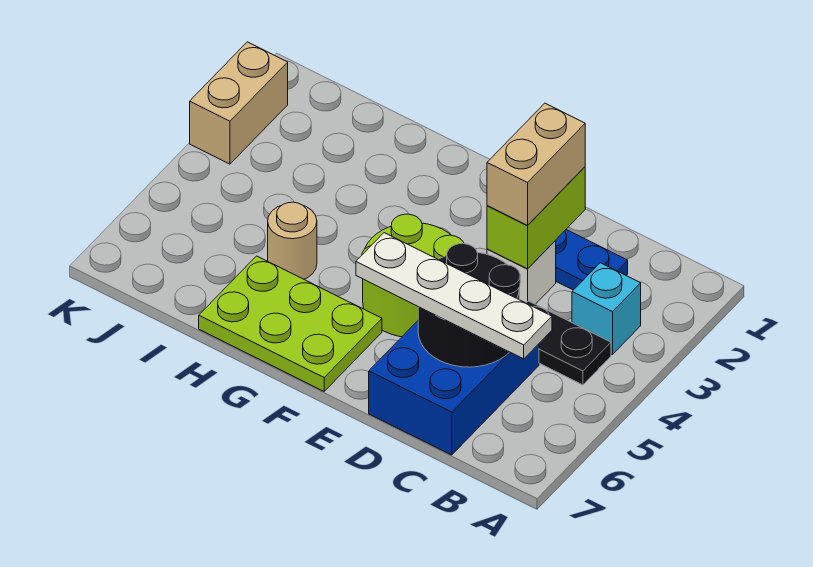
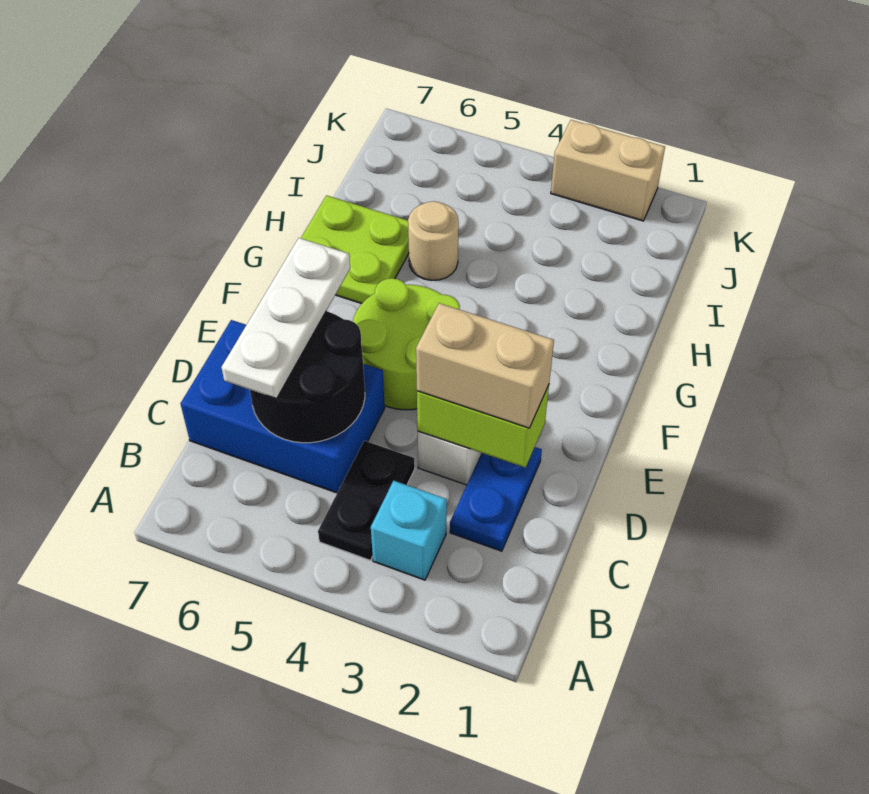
white 1x4 plate [356,233,552,359] -> white 1x3 plate [221,238,350,399]
lime 2x3 plate [199,256,382,391] -> lime 2x2 plate [301,195,409,304]

